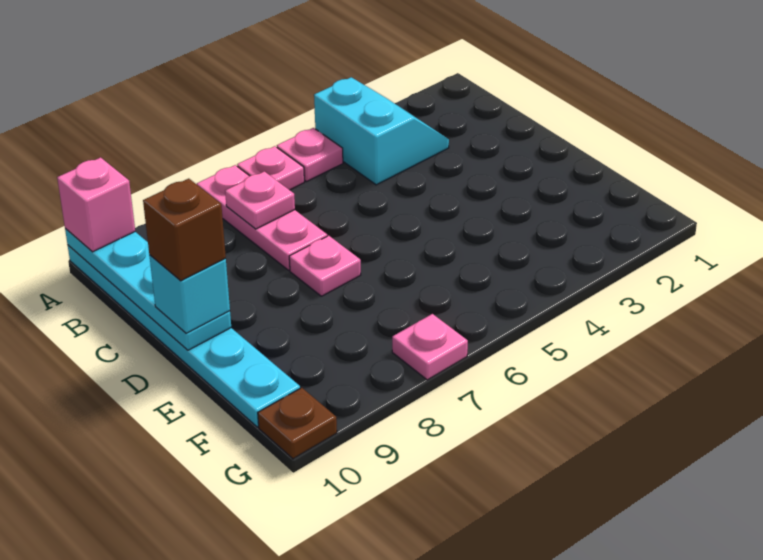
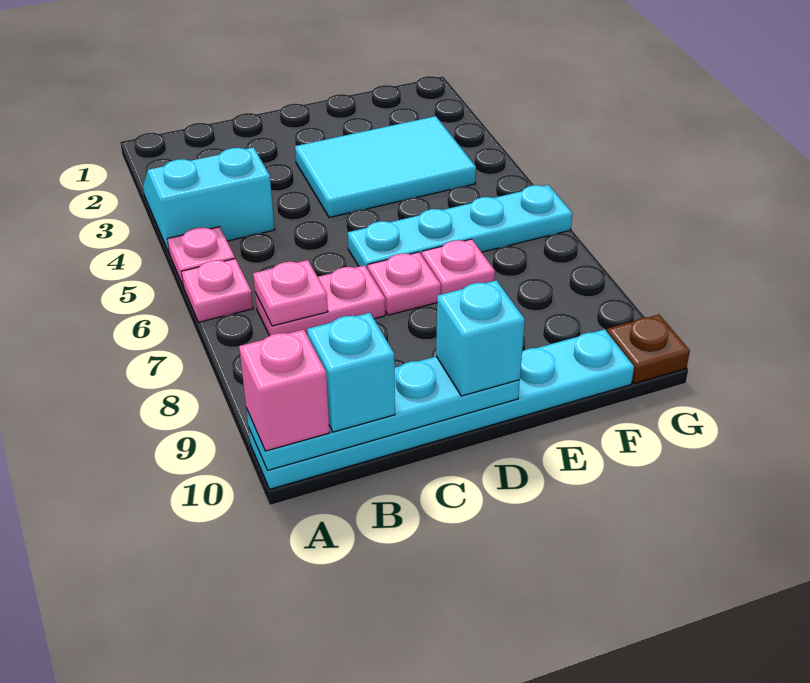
pink 1x3 plate [197,165,327,270] -> pink 1x2 plate [255,265,385,336]
none -> cyan 1x1 brick [307,313,395,432]
none -> cyan 2x3 tile [295,116,476,218]
none -> cyan 1x4 plate [348,185,572,269]
brown 1x1 brick [143,179,226,281] -> none
pink 1x1 plate [392,314,468,380] -> pink 1x1 plate moved to [422,239,495,295]

